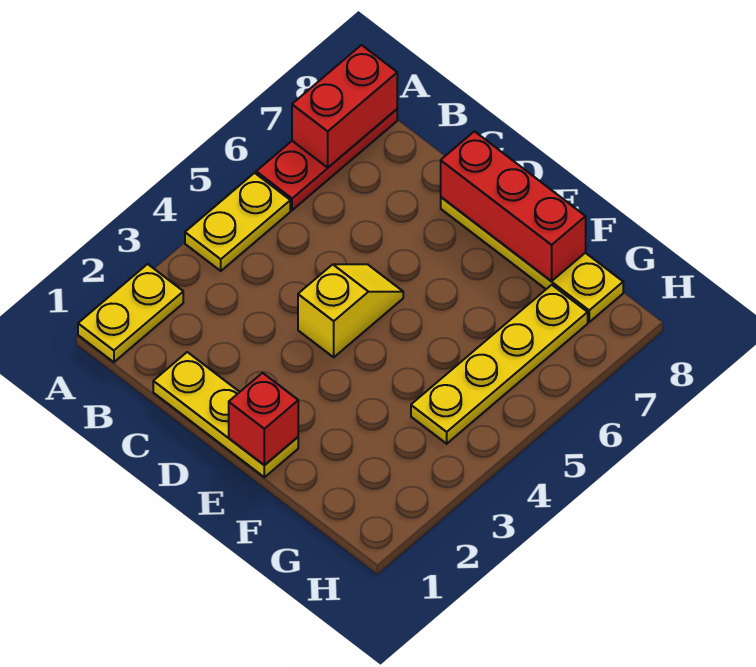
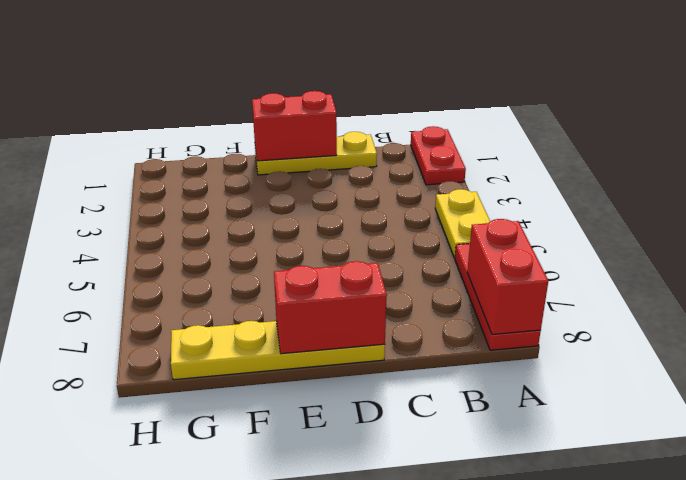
yellow 1x2 plate [78,264,183,362] -> red 1x2 plate [411,126,466,185]
yellow 1x2 slope [298,264,403,357] -> none
red 1x3 brick [441,131,586,281] -> red 1x2 brick [274,261,387,354]
red 1x1 brick [229,373,298,465] -> red 1x2 brick [252,91,337,161]
yellow 1x4 plate [411,285,588,444] -> none

